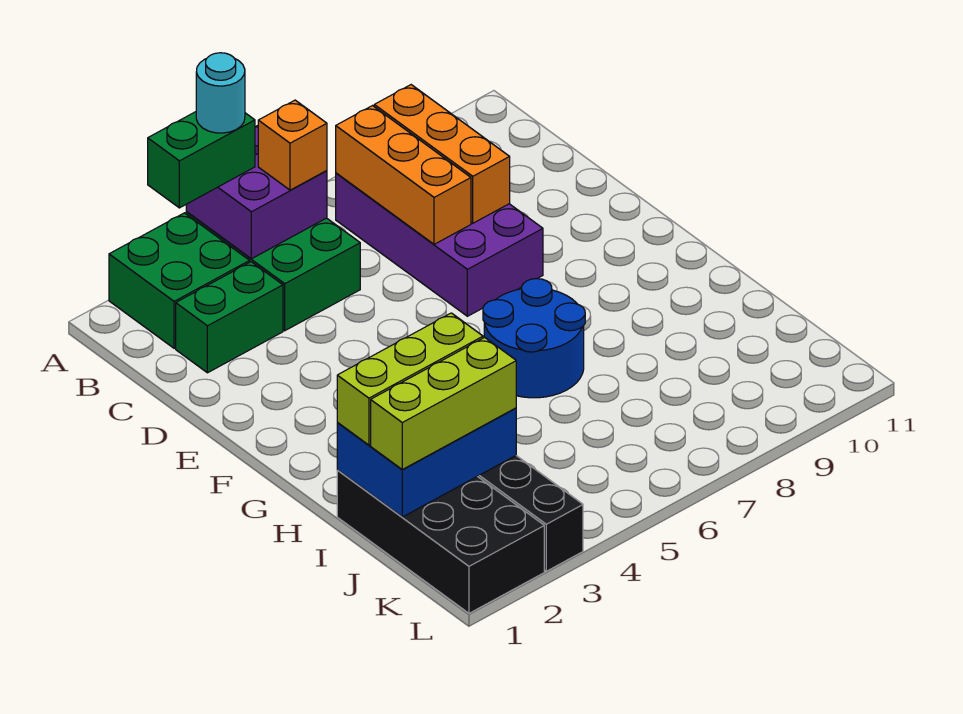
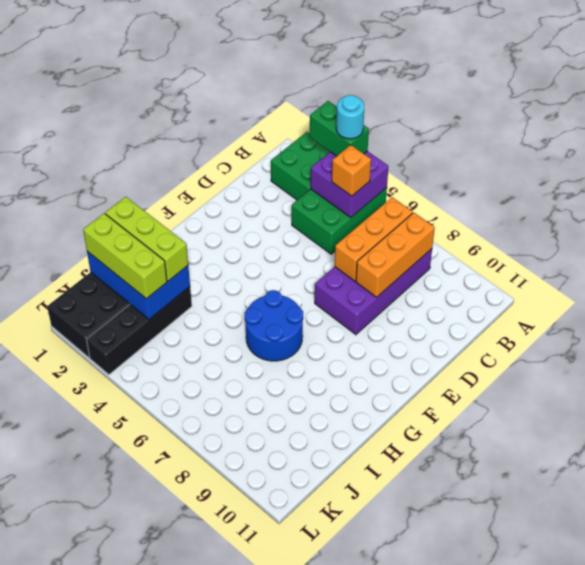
green 1x2 brick [176,262,283,373] -> none

